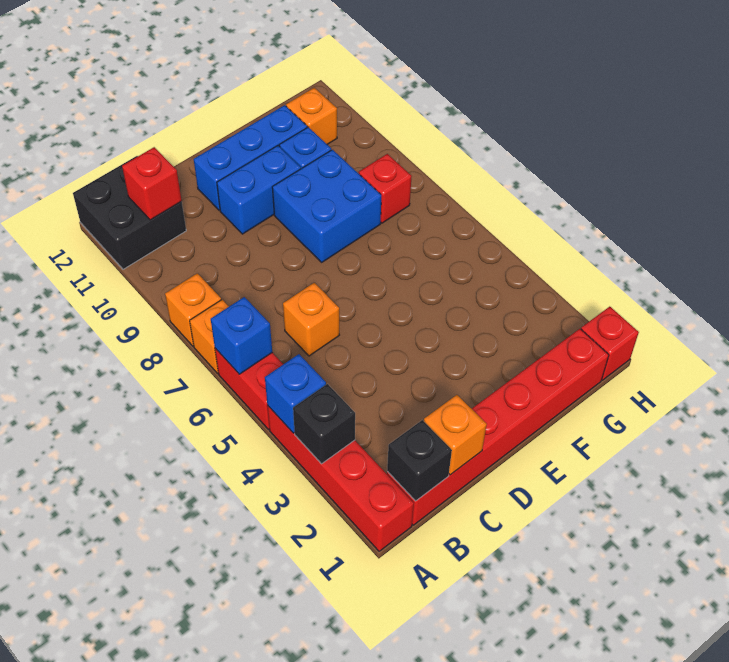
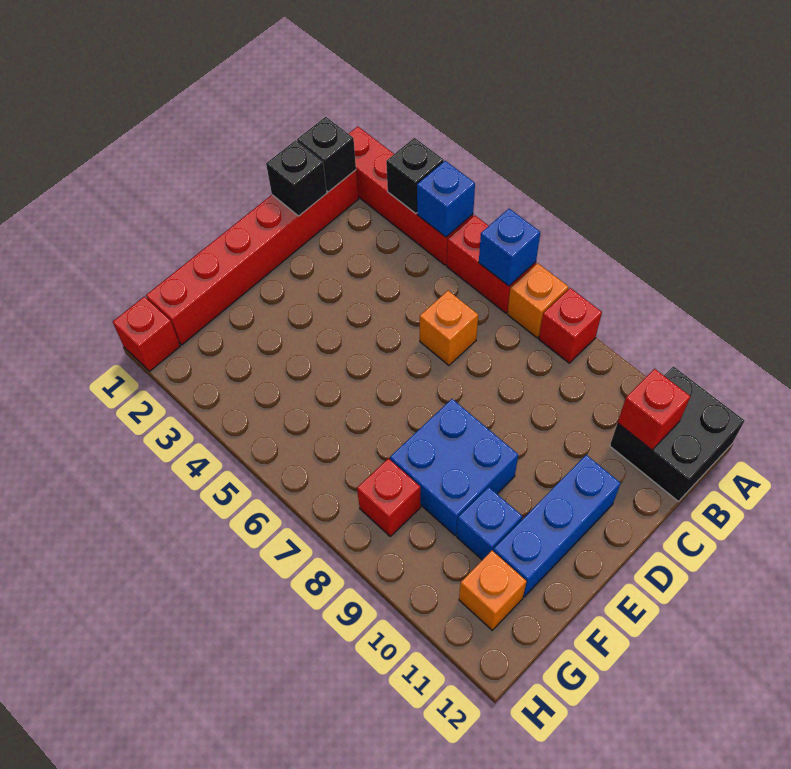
orange 1x1 brick [165,273,221,346] -> red 1x1 brick [539,288,602,363]
orange 1x1 brick [424,395,487,475] -> black 1x1 brick [266,140,327,216]
blue 1x2 brick [217,146,301,234] -> none

